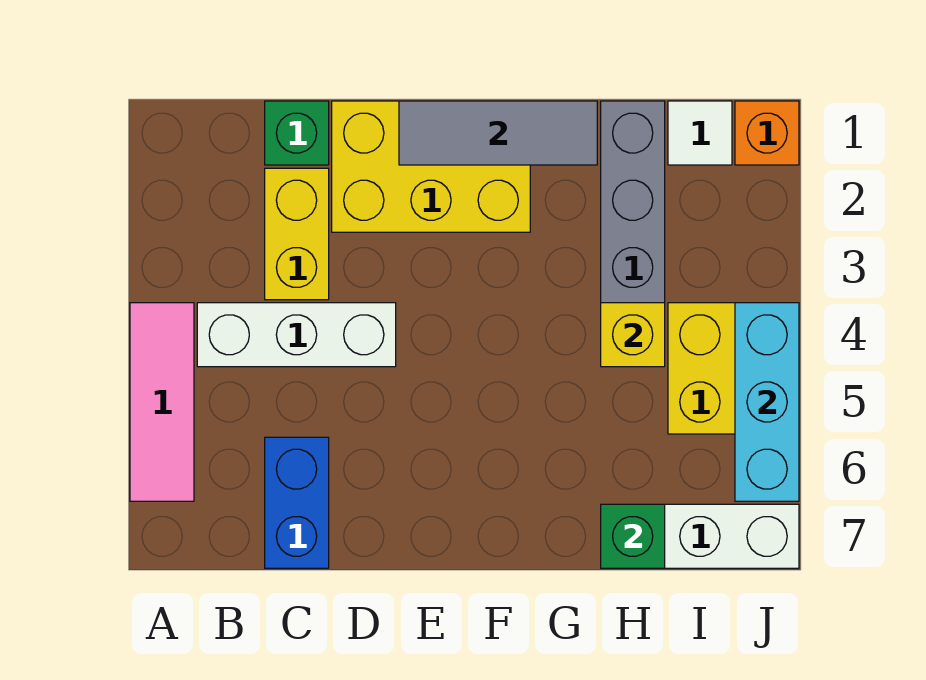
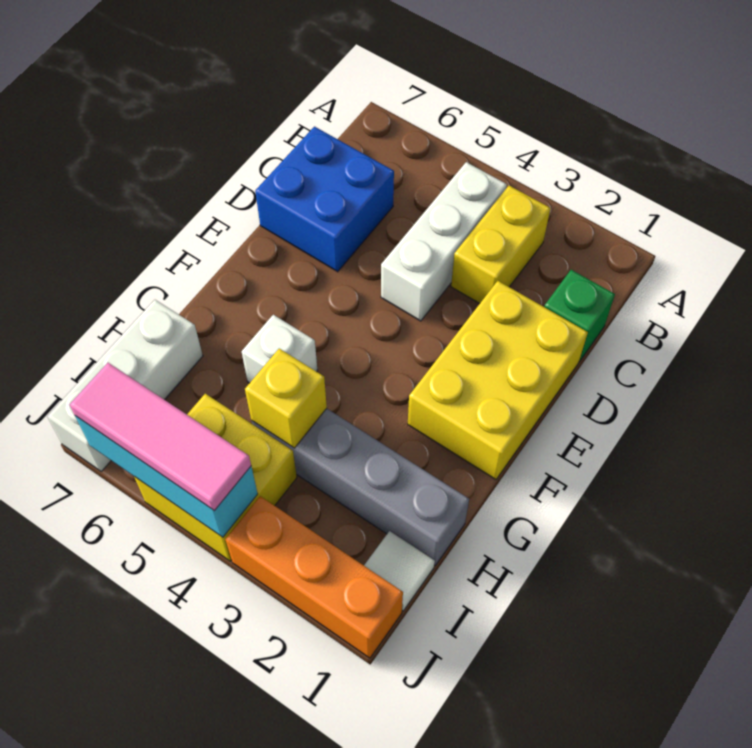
pink 1x3 tile [130,303,194,501] -> pink 1x3 tile moved to [69,363,251,511]
yellow 1x2 brick [265,168,329,300] -> yellow 1x2 brick turned to [451,186,550,303]
blue 1x2 brick [265,437,329,568] -> blue 2x2 brick [255,127,394,272]
grey 1x3 tile [399,101,597,165] -> none
none -> white 1x1 brick [242,315,318,383]
green 1x1 brick [601,504,665,568] -> none
orange 1x1 brick [735,101,799,165] -> orange 1x3 brick [225,496,403,658]

